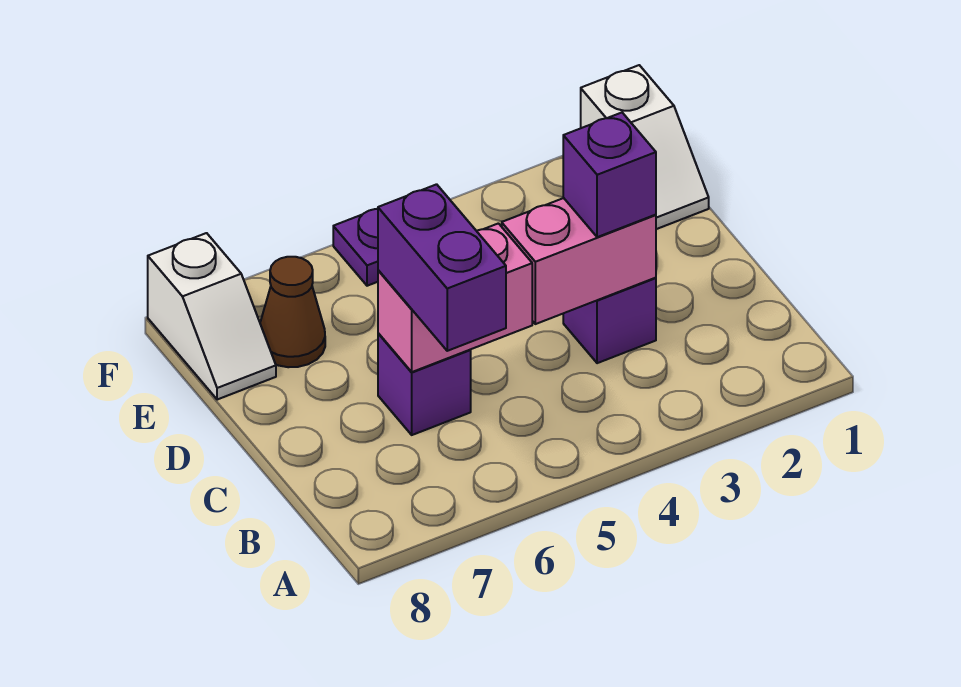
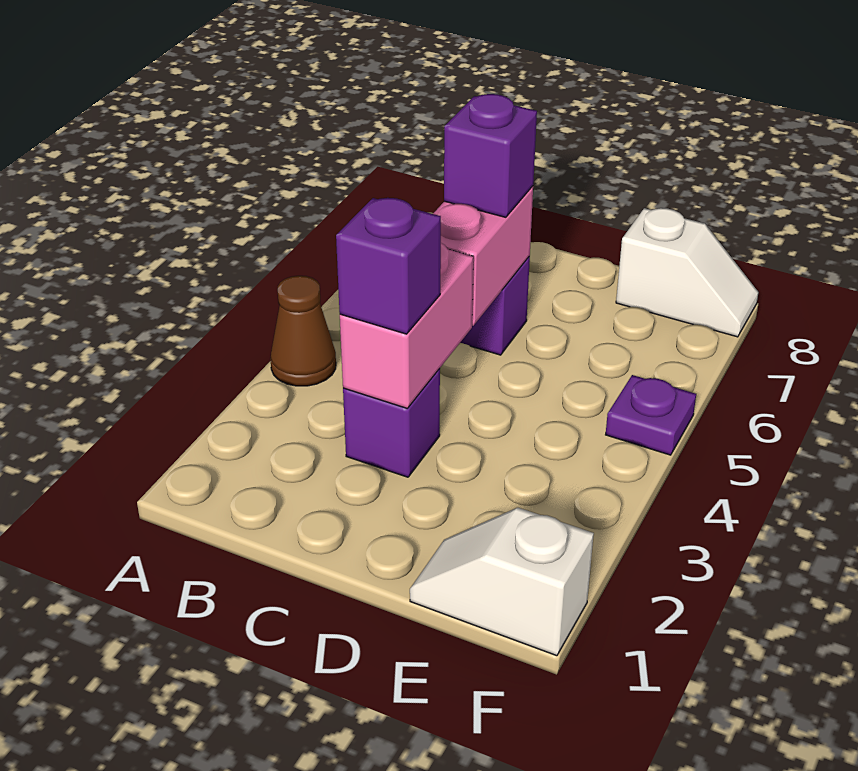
purple 1x2 brick [378,184,506,351] -> purple 1x1 brick [444,94,537,217]
brown 1x1 cone [260,257,325,367] -> brown 1x1 cone moved to [270,276,336,386]
white 1x2 slope [148,233,276,400] -> white 1x2 slope turned to [616,208,758,337]

